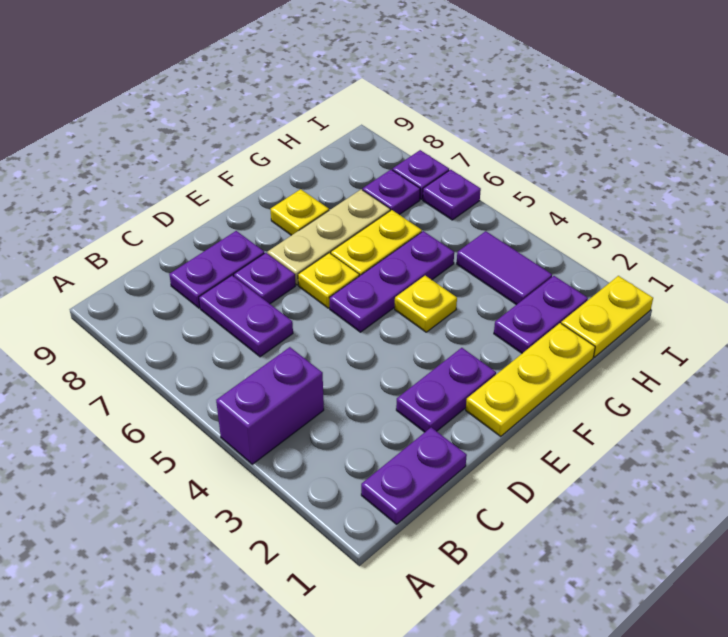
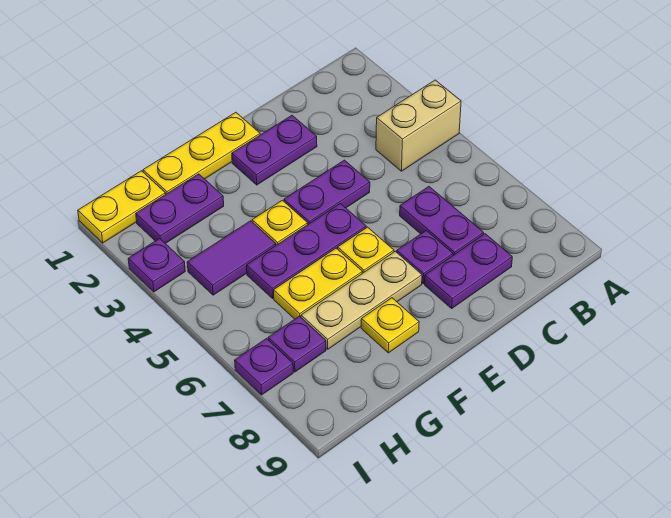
purple 1x2 brick [216,347,324,464] -> tan 1x2 brick [376,80,461,171]
purple 1x2 plate [361,428,467,524] -> purple 1x2 plate moved to [284,160,370,224]
purple 1x2 tile [457,231,552,305] -> purple 1x2 tile turned to [187,221,276,295]
purple 1x1 plate [423,170,481,220] -> purple 1x1 plate moved to [128,238,185,292]

